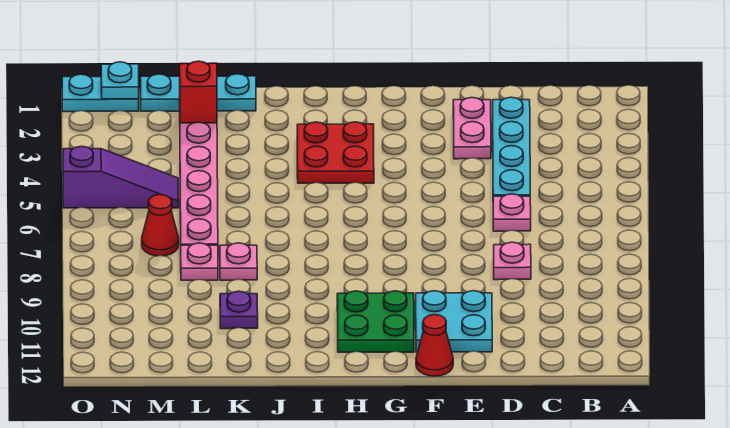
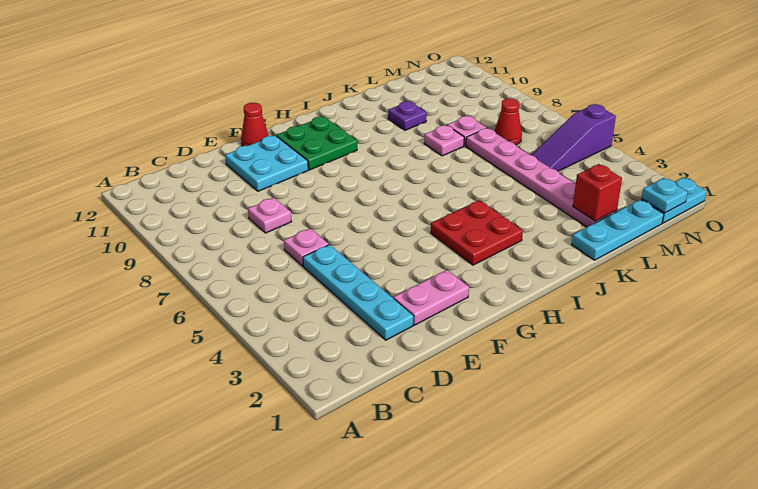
pink 1x2 plate [453,98,491,159] -> pink 1x2 plate turned to [393,270,469,325]

